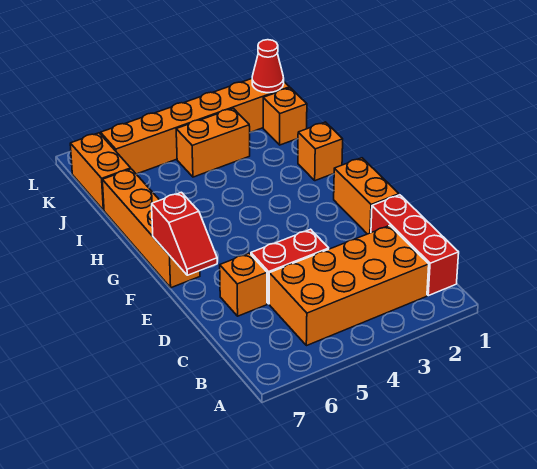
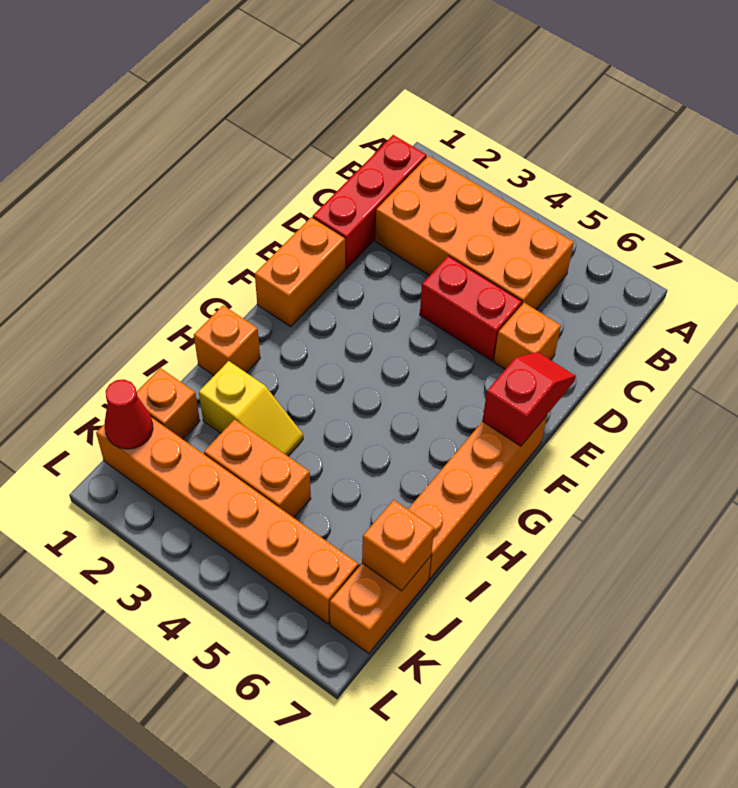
none -> yellow 1x2 slope [199,361,303,456]
none -> orange 1x1 brick [362,500,434,591]

